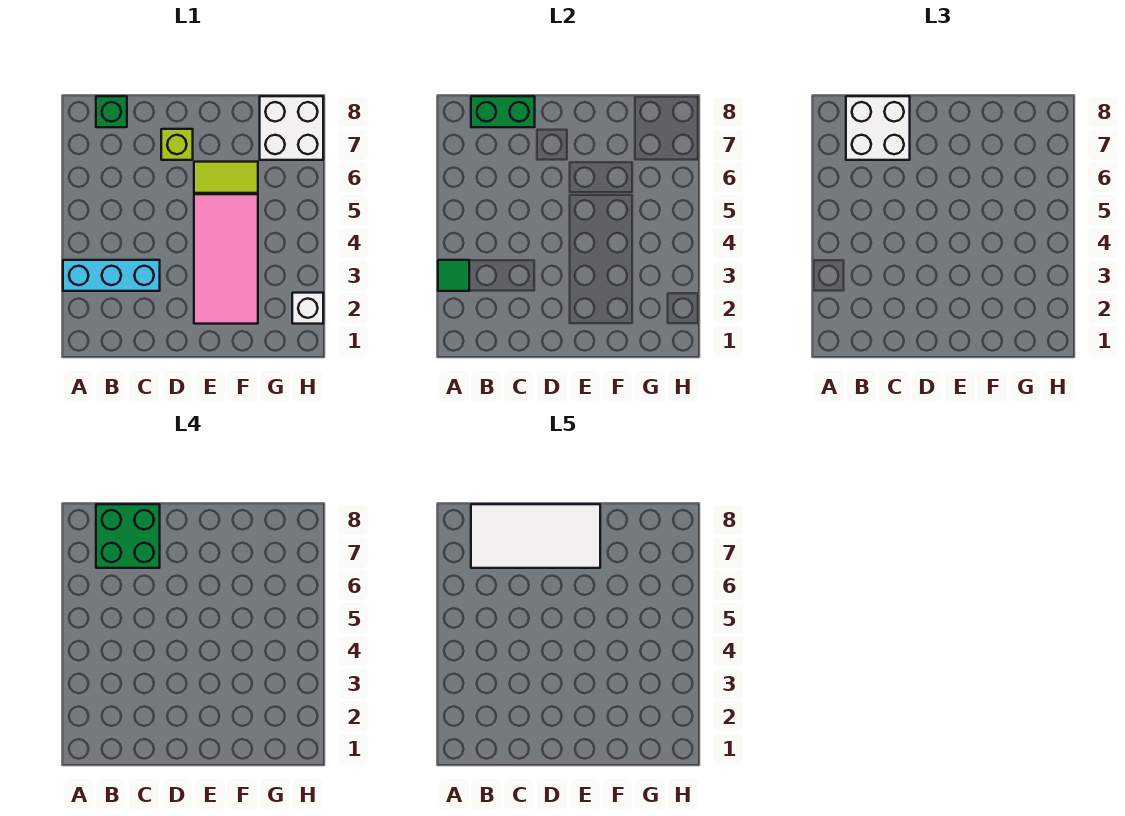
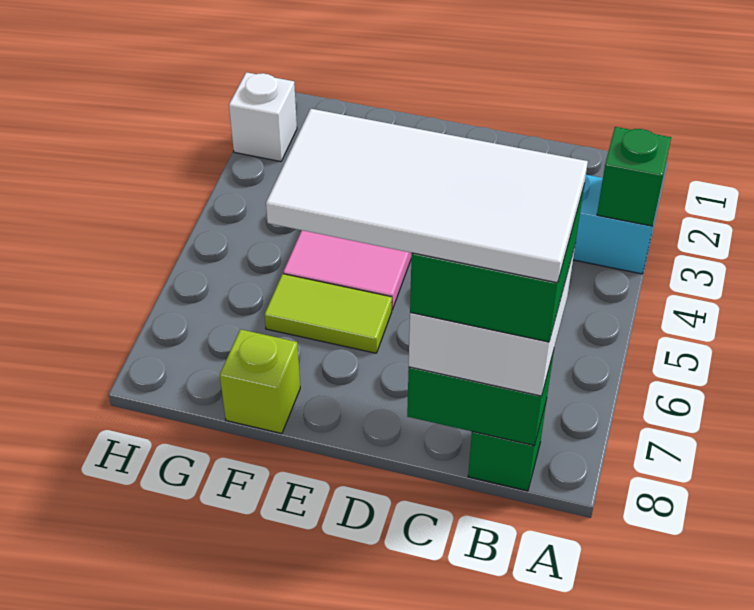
green 1x1 tile [438,260,469,291] -> green 1x1 brick [597,127,671,226]
lime 1x1 brick [161,129,193,160] -> lime 1x1 brick moved to [220,329,300,434]
white 2x2 brick [260,96,323,160] -> none

